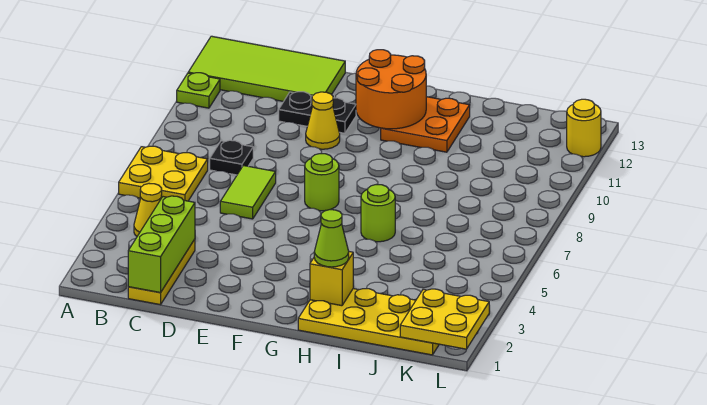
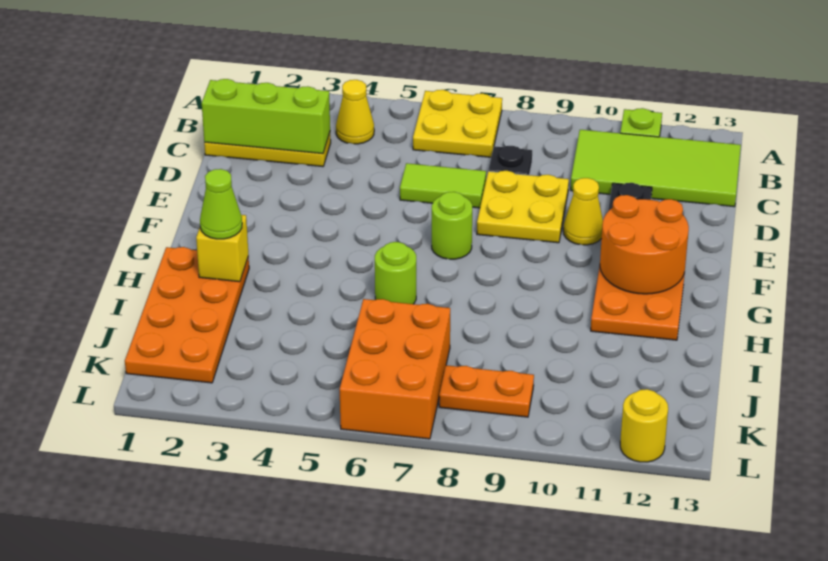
lime 2x4 tile [188,36,345,102] -> lime 2x4 tile turned to [570,130,741,207]
yellow 2x4 plate [298,289,439,355] -> orange 2x4 plate [125,247,249,383]
none -> orange 2x3 brick [340,299,450,439]
yellow 2x2 plate [400,289,489,349] -> yellow 2x2 plate moved to [477,171,569,243]
none -> orange 1x2 plate [439,365,534,417]

